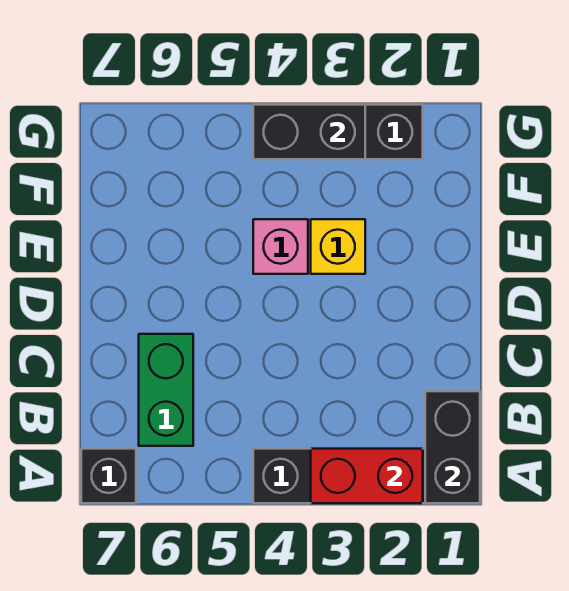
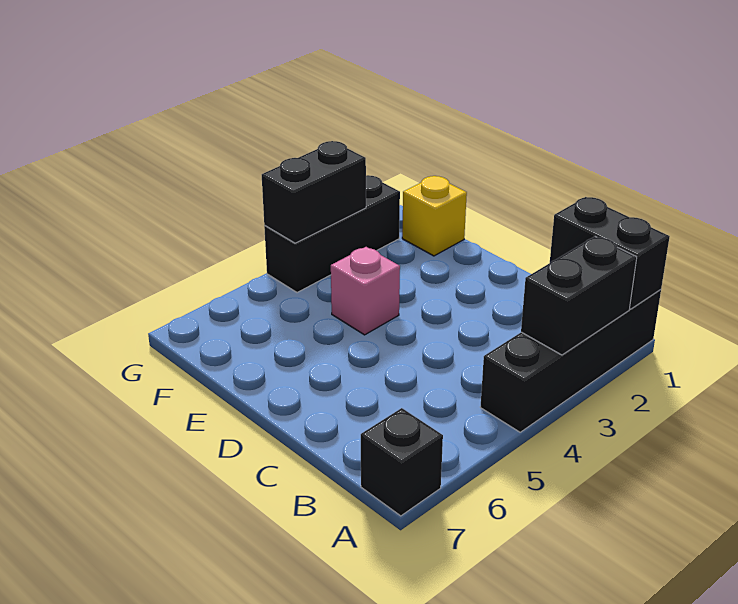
red 1x2 brick [311,449,423,503] -> black 1x2 brick [521,236,637,355]
green 1x2 brick [139,334,193,446] -> none
yellow 1x1 brick [311,219,365,274] -> yellow 1x1 brick moved to [402,176,467,256]

